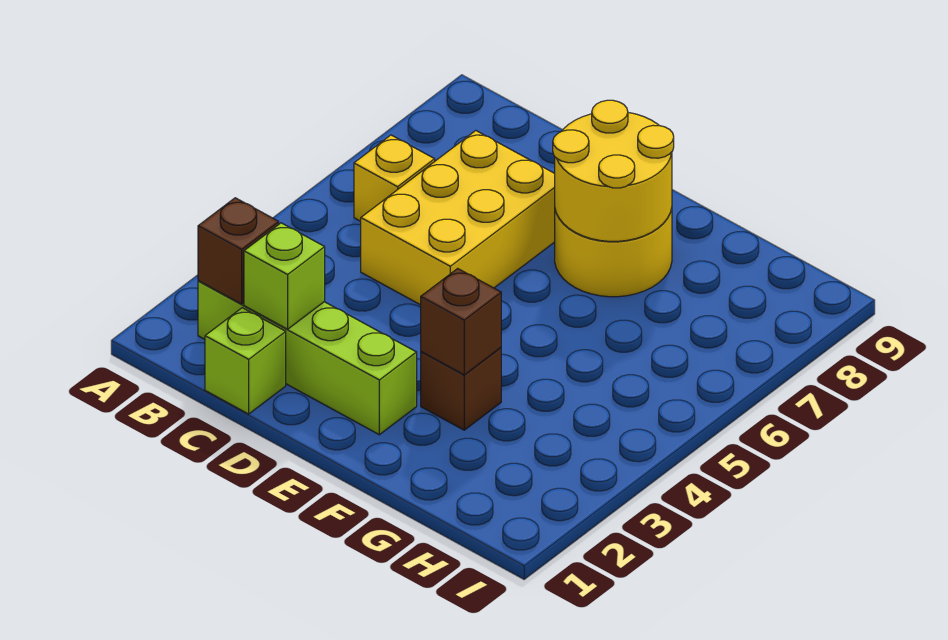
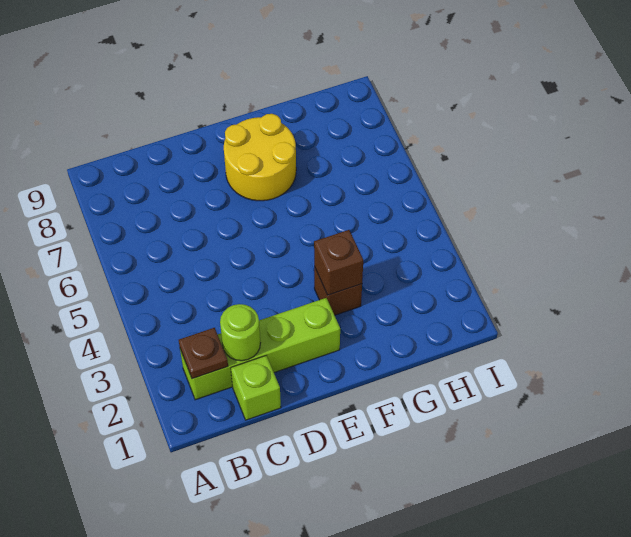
brown 1x1 brick [198,198,279,304] -> brown 1x1 plate [179,328,228,379]
yellow 1x1 brick [354,135,435,221] -> none
lime 1x1 brick [244,223,325,329] -> lime 1x1 round brick [220,304,260,361]
yellow 2x3 brick [361,131,555,305] -> none
yellow 2x2 round brick [553,100,674,241] -> none

